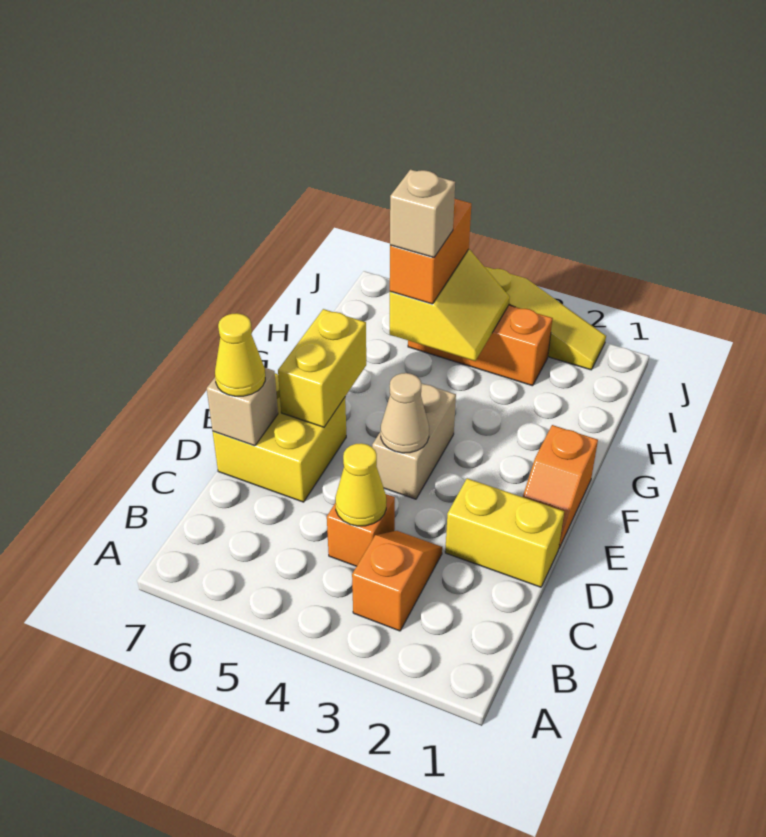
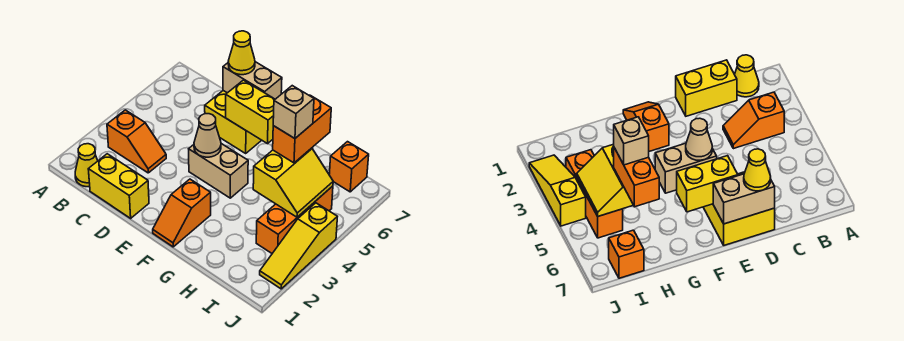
orange 1x1 brick [327,494,395,566] -> orange 1x1 brick moved to [329,142,369,192]
yellow 1x1 cone [335,443,386,526] -> yellow 1x1 cone moved to [75,144,98,187]
yellow 1x2 brick [445,478,564,587] -> yellow 1x2 brick turned to [88,154,149,218]
tan 1x1 brick [207,368,278,446] -> tan 1x2 brick [223,62,282,99]
orange 1x2 slope [523,425,598,548] -> orange 1x2 slope turned to [153,179,211,247]
yellow 2x2 slope [390,249,510,361] -> yellow 2x2 slope turned to [253,148,333,217]
orange 1x2 brick [390,198,471,304] -> orange 1x2 brick turned to [273,95,331,163]

